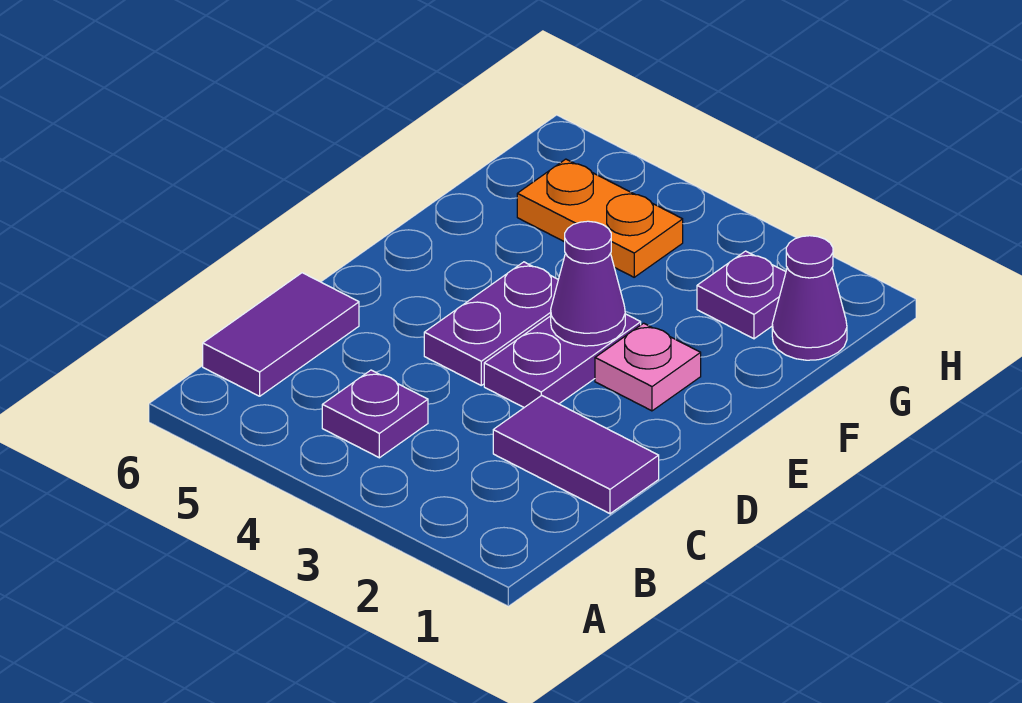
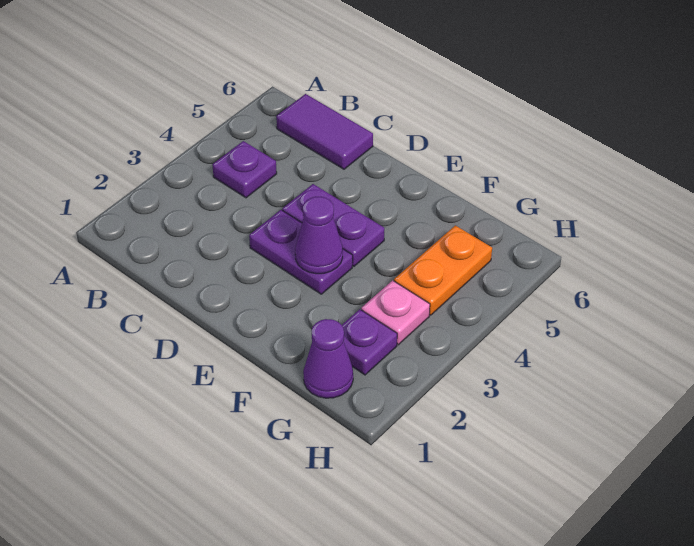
purple 1x2 tile [493,395,659,514] -> none
pink 1x1 plate [595,323,701,411] -> pink 1x1 plate moved to [361,280,430,345]

